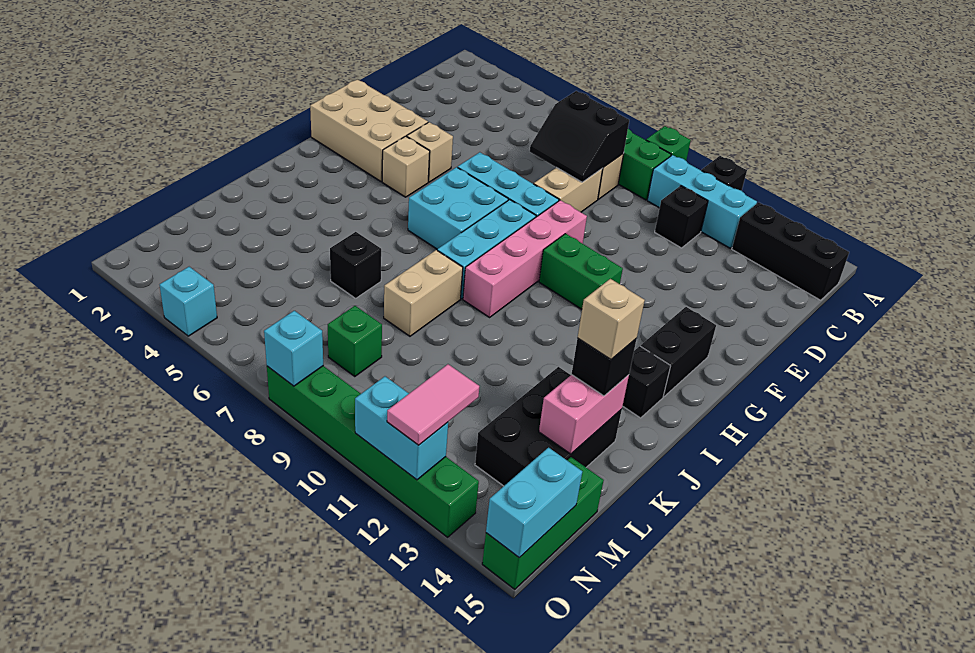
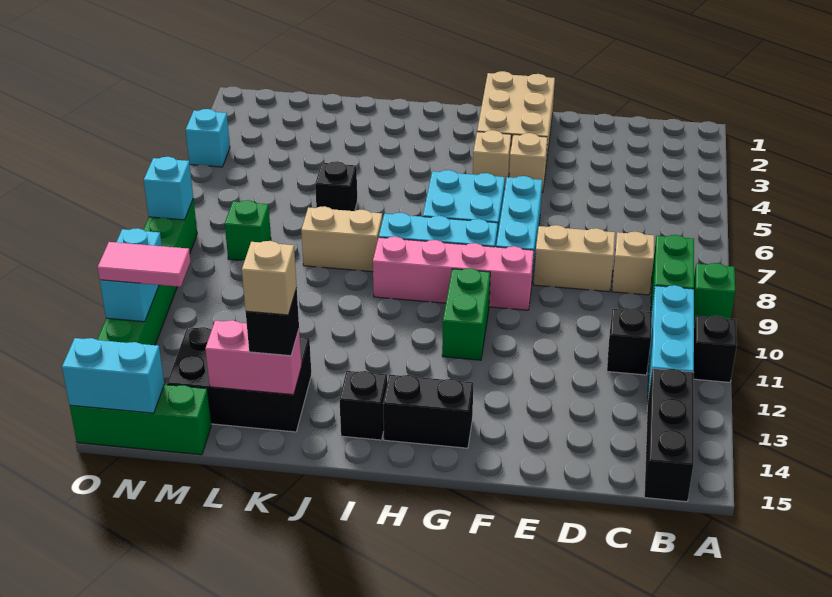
black 2x2 slope [530,91,629,182] -> none

